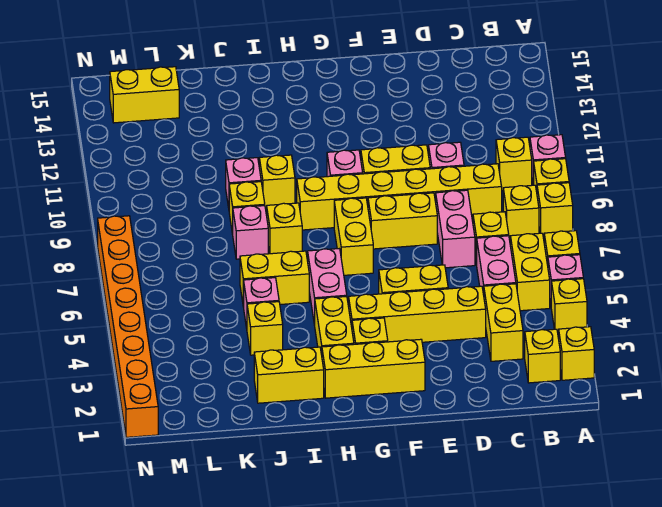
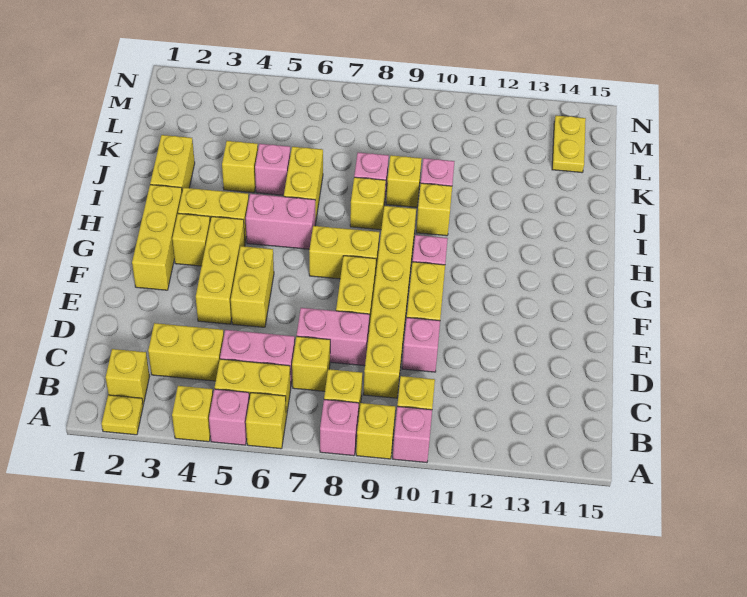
yellow 1x1 brick [559,327,594,380] -> yellow 1x1 plate [102,395,143,435]
yellow 1x1 brick [537,183,573,236] -> pink 1x1 brick [320,400,359,456]
yellow 1x4 brick [349,286,486,342] -> yellow 1x3 brick [196,217,245,324]
yellow 1x2 brick [110,67,179,123] -> yellow 1x2 plate [552,116,586,173]
orange 1x8 brick [98,216,158,437] -> none

